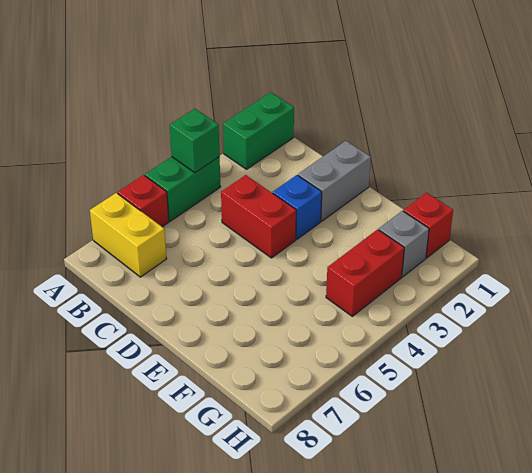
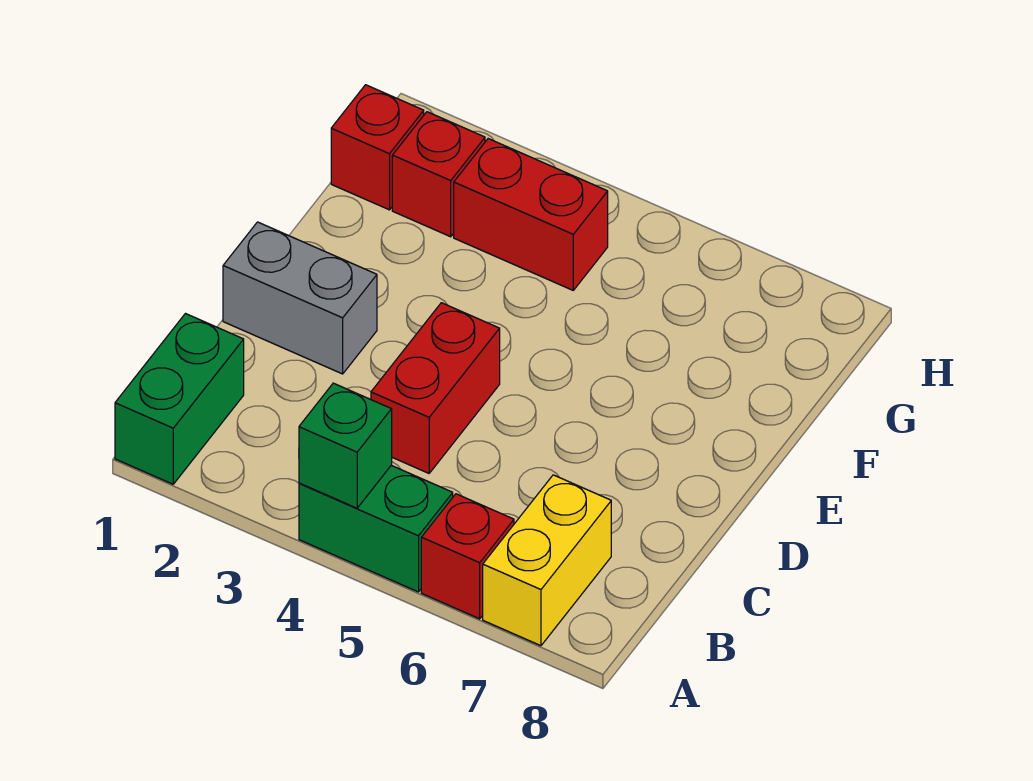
green 1x2 brick [223,92,294,169] -> green 1x2 brick turned to [115,314,244,484]
blue 1x1 brick [273,175,322,239] -> none
grey 1x1 brick [379,211,429,277] -> red 1x1 brick [392,112,485,237]

